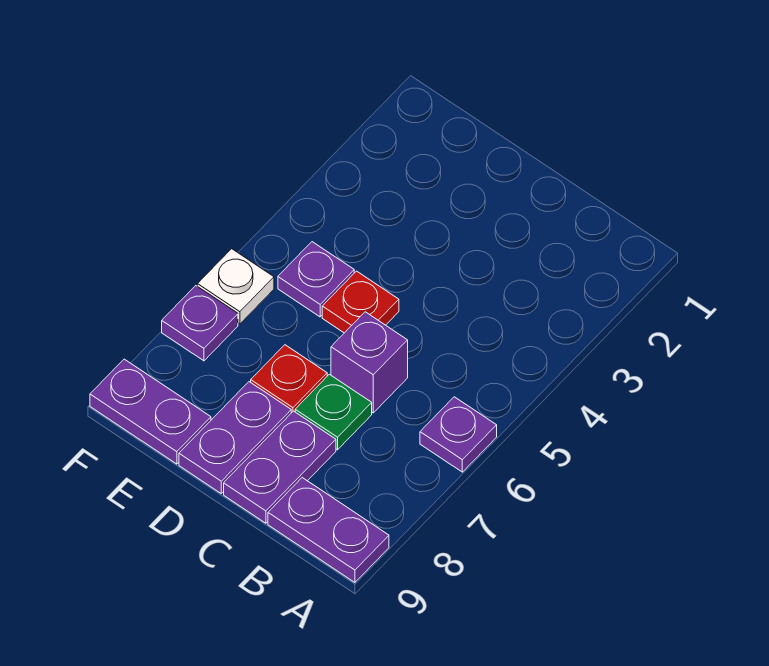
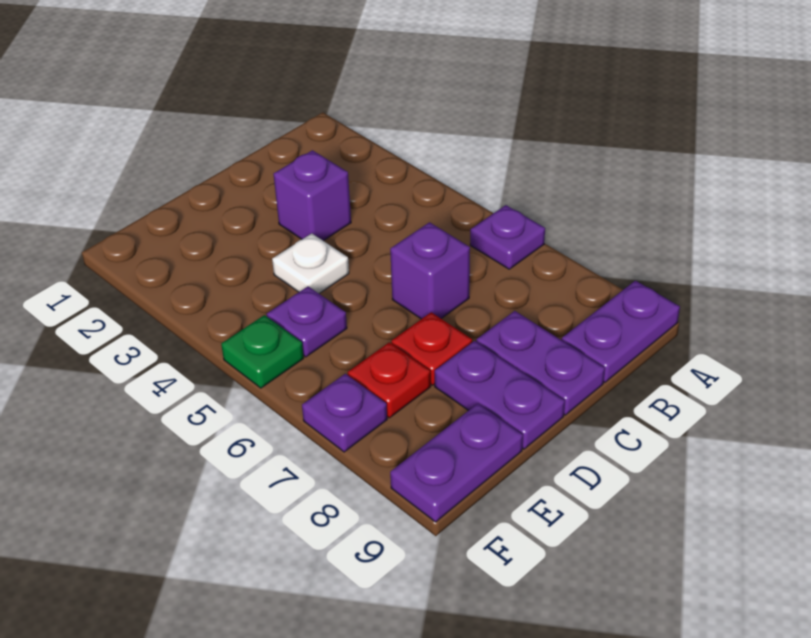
none -> purple 1x1 brick [274,150,351,241]
green 1x1 plate [295,374,372,450] -> green 1x1 plate moved to [221,315,304,388]
red 1x1 plate [322,271,399,333] -> red 1x1 plate moved to [348,342,431,418]
white 1x1 plate [197,249,274,324] -> white 1x1 plate moved to [272,234,349,293]

